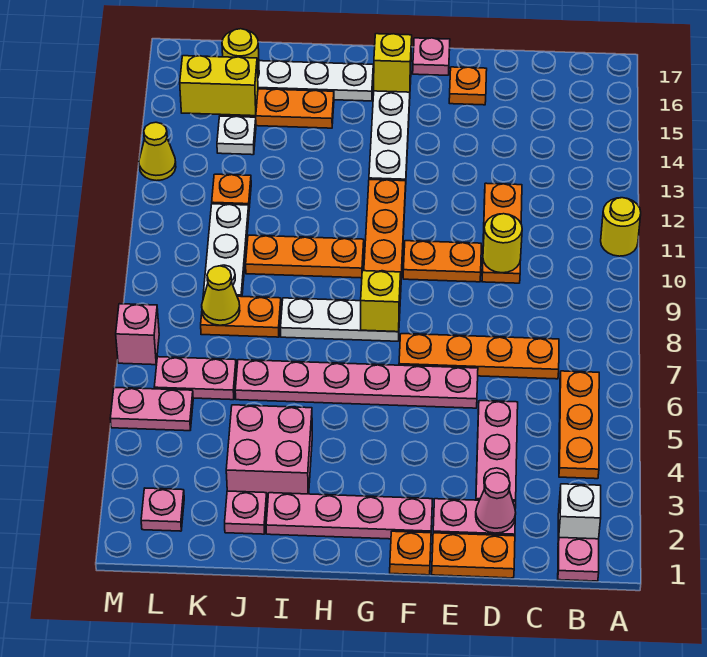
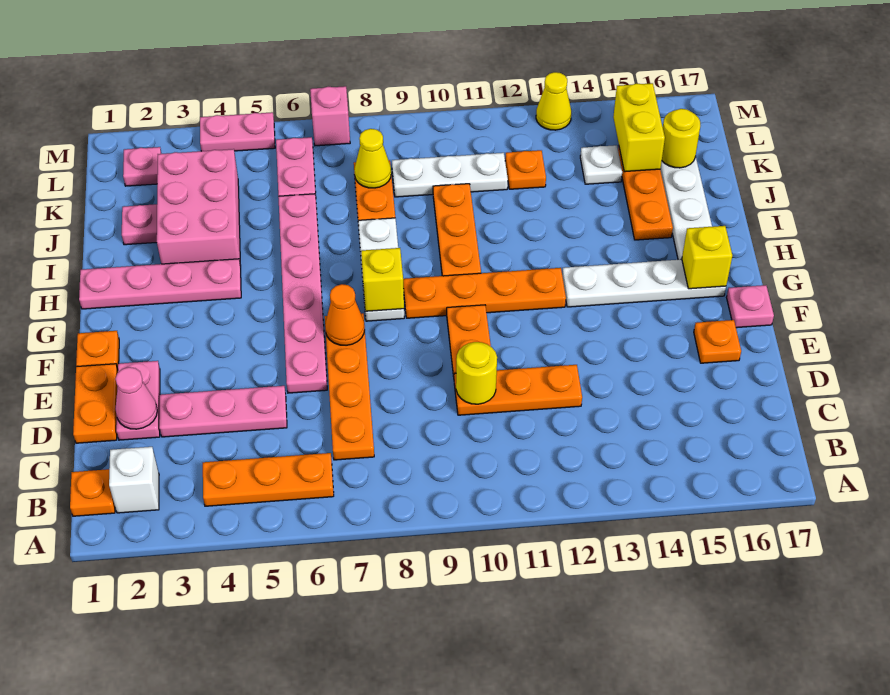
yellow 1x1 round brick [601,198,641,256] -> none
pink 1x1 plate [558,538,599,581] -> orange 1x1 plate [70,469,115,516]
pink 1x4 plate [266,493,432,539] -> pink 1x4 plate turned to [79,259,241,309]
none -> orange 1x1 cone [325,284,365,345]
pink 2x2 brick [226,405,312,500] -> pink 2x3 brick [157,149,241,266]
pink 1x2 plate [110,387,193,431] -> pink 1x2 plate turned to [200,112,275,151]

